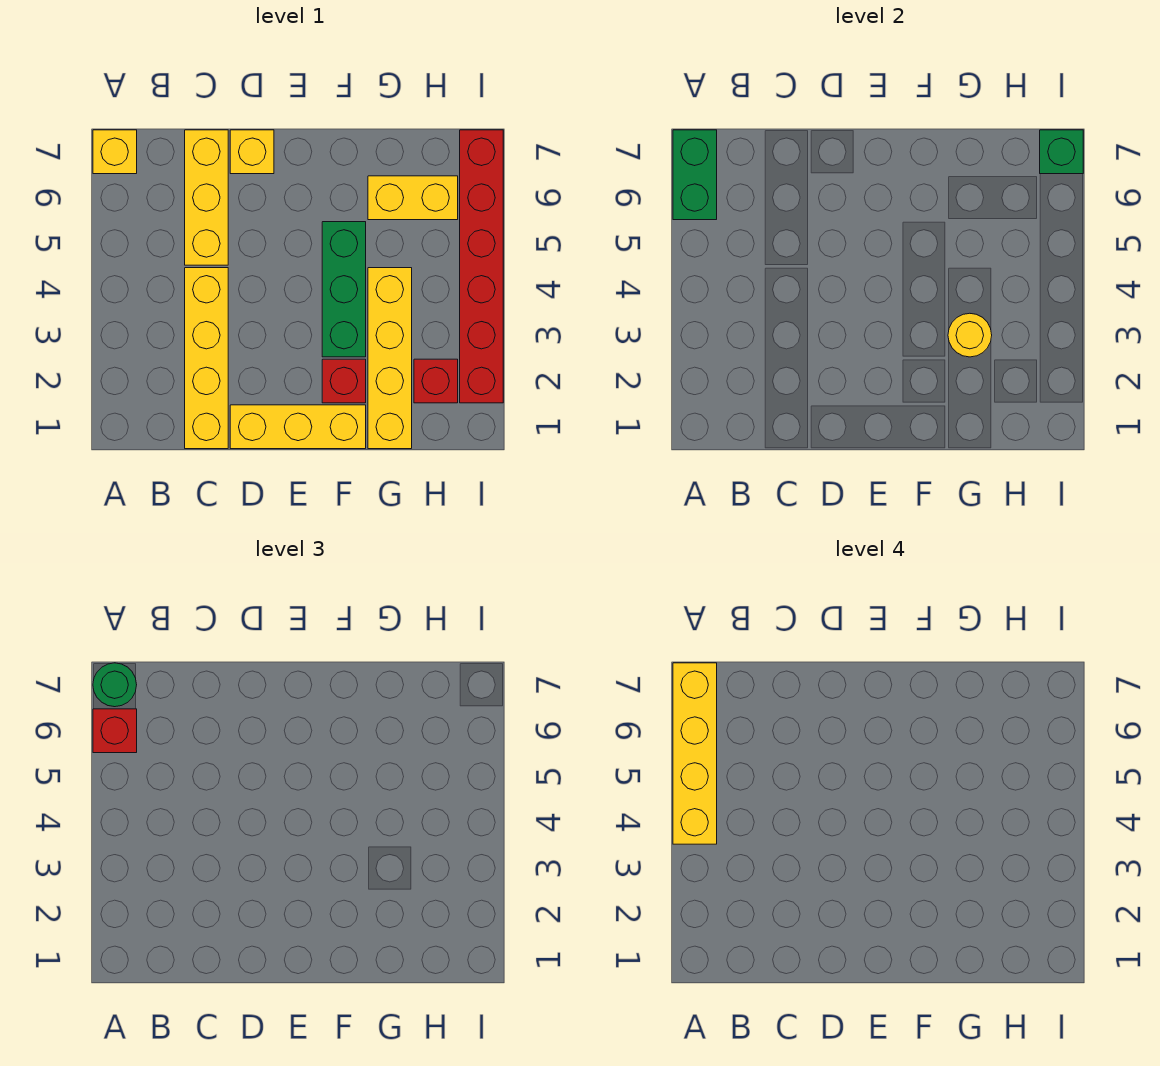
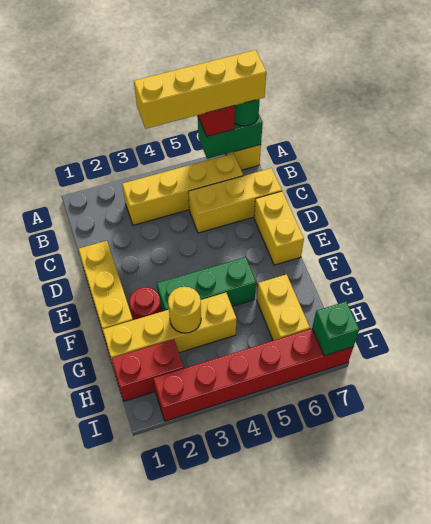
yellow 1x4 brick [185,268,228,449] -> yellow 1x4 brick moved to [122,153,243,225]
yellow 1x1 brick [230,130,274,174] -> yellow 1x2 brick [254,191,304,265]
red 1x1 brick [322,359,366,403] -> red 1x1 round brick [129,287,161,320]
red 1x1 brick [414,359,458,403] -> red 1x2 brick [111,339,184,401]

